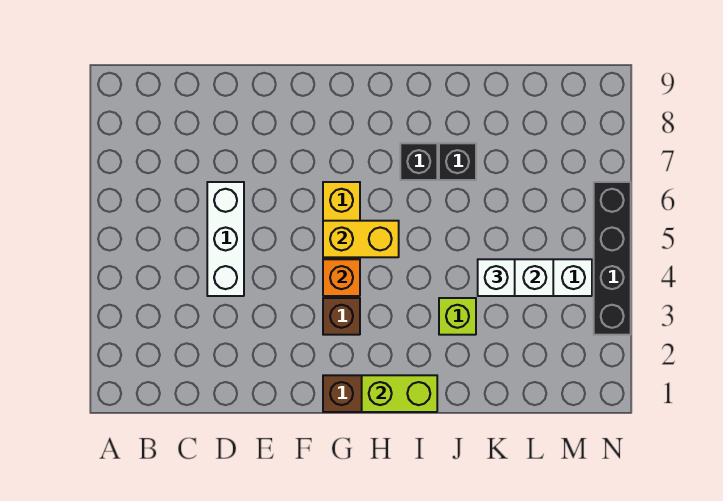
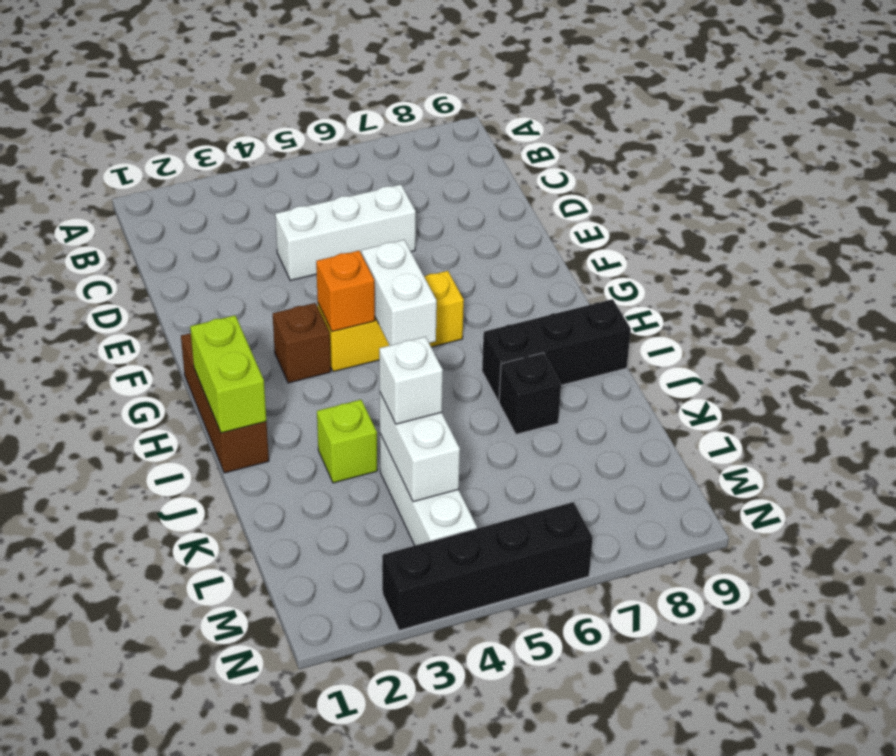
yellow 1x2 brick [323,221,399,257] -> white 1x2 brick [362,240,437,346]
black 1x1 brick [400,143,437,180] -> black 1x3 brick [482,299,631,402]

